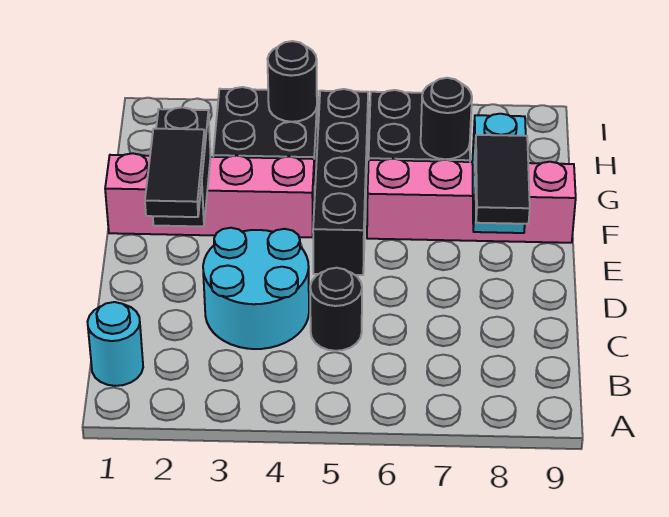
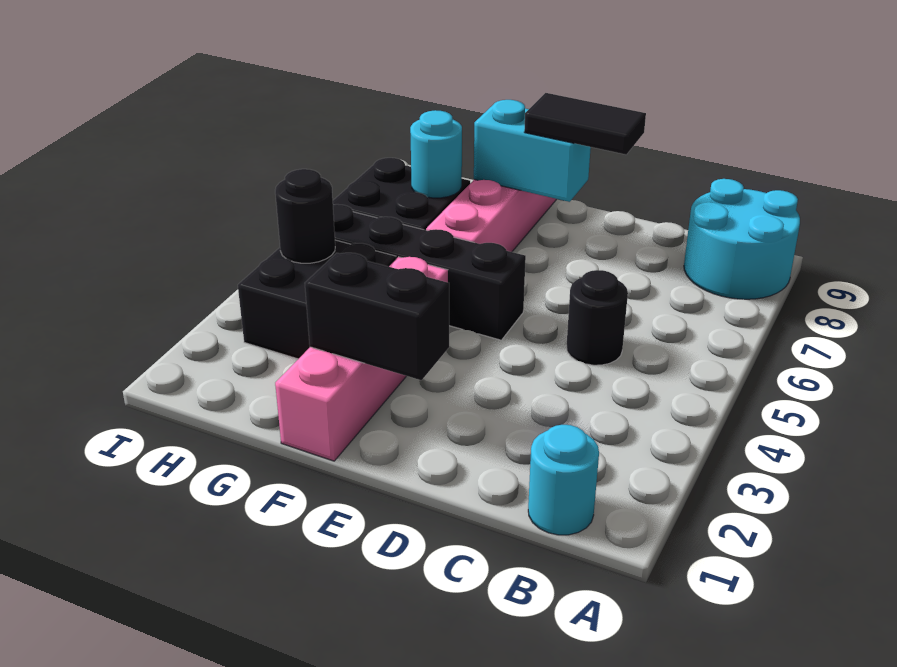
cyan 2x2 round brick [203,228,309,349] -> cyan 2x2 round brick moved to [684,179,800,299]
black 1x2 tile [145,129,205,217] -> none
black 1x1 round brick [421,78,472,159] -> cyan 1x1 round brick [410,110,462,198]

